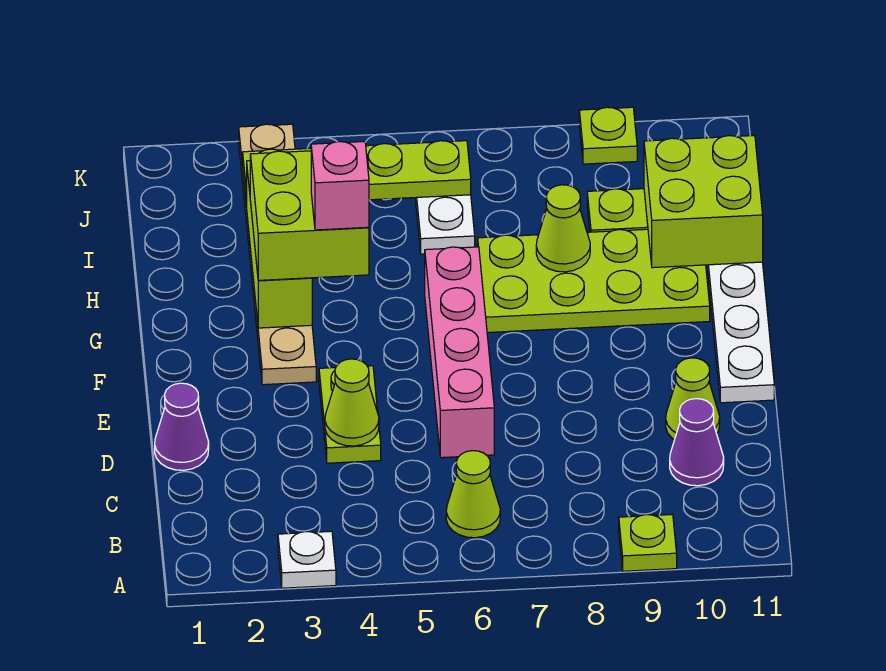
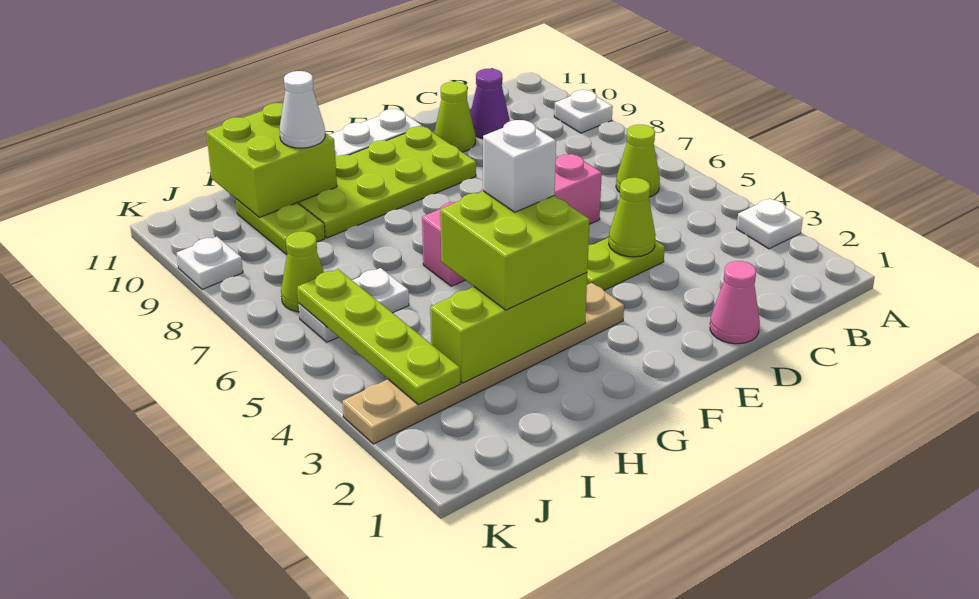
lime 1x1 plate [619,515,677,571] -> white 1x1 plate [554,90,613,133]
purple 1x1 cone [155,383,209,470] -> pink 1x1 cone [710,261,760,344]
pink 1x1 brick [311,141,369,230] -> white 1x1 brick [483,120,556,212]
lime 2x4 plate [478,229,710,333] -> lime 2x4 plate turned to [298,126,476,238]
lime 1x1 cone [536,185,590,272] -> lime 1x1 cone moved to [281,231,324,312]
none -> white 1x1 cone [279,71,325,148]
lime 1x1 plate [579,107,637,164] -> white 1x1 plate [177,237,243,289]

